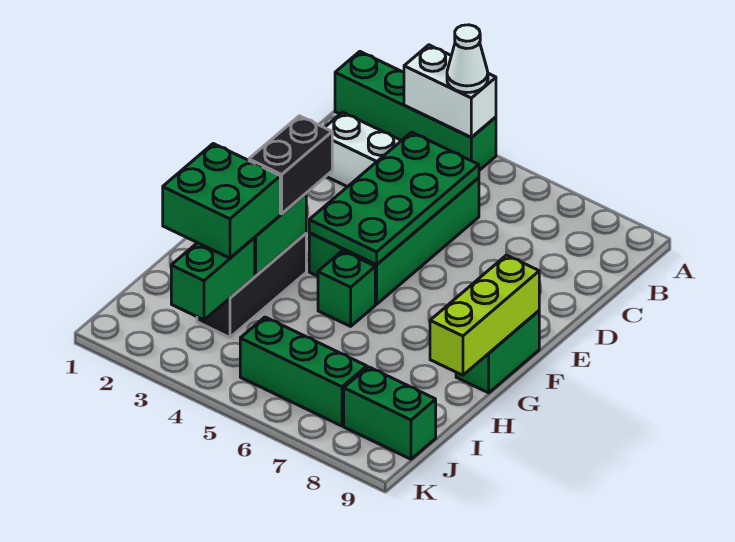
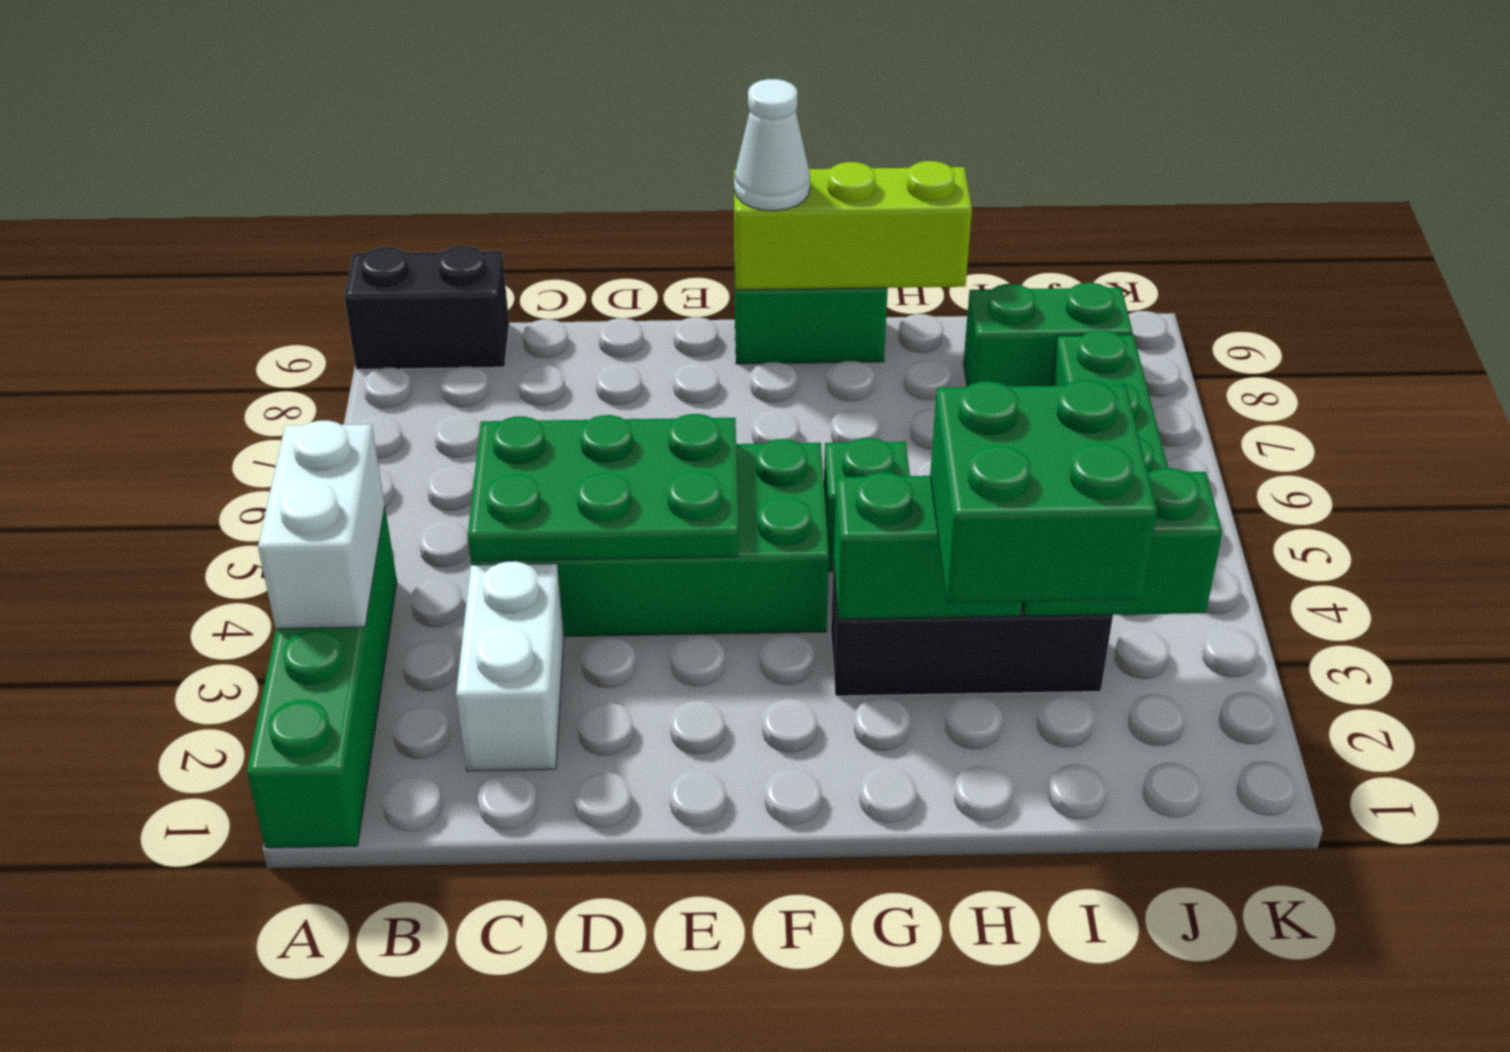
white 1x1 cone [447,25,488,93] -> white 1x1 cone moved to [734,79,810,211]
green 2x4 plate [309,132,479,265] -> green 2x3 plate [468,414,739,561]
black 1x2 brick [249,116,332,214] -> black 1x2 brick moved to [344,246,509,369]
green 1x2 brick [344,367,436,459] -> green 1x2 brick turned to [963,283,1133,387]

